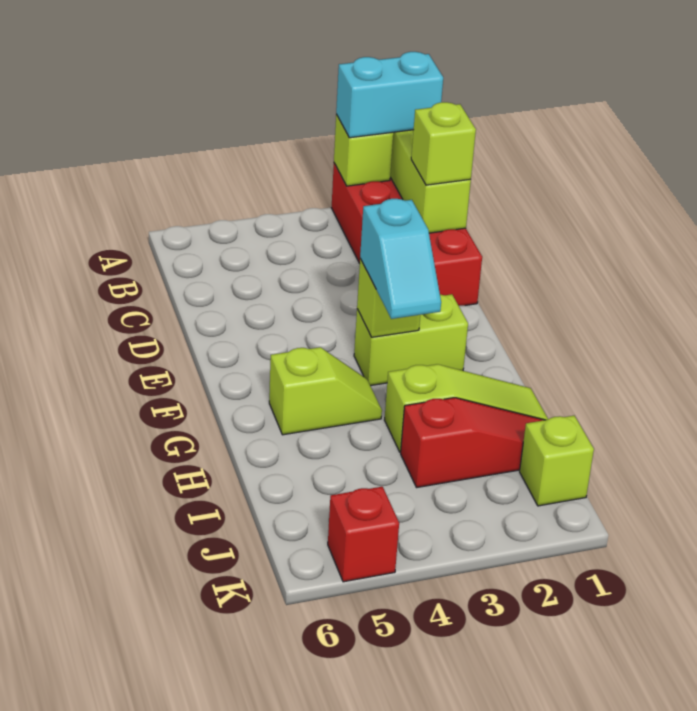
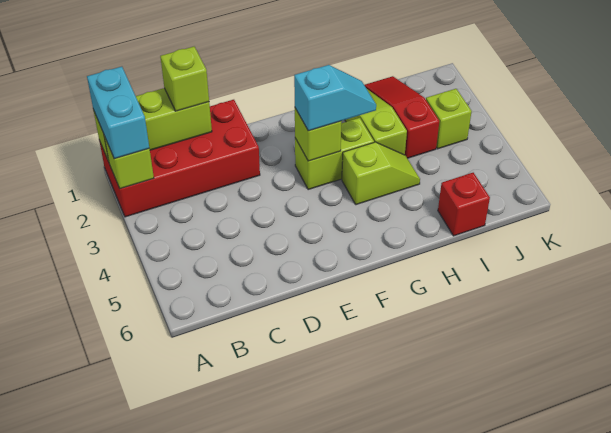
lime 1x2 brick [354,294,468,386] -> lime 1x2 brick turned to [295,118,374,190]
lime 1x2 slope [269,347,382,435] -> lime 1x2 slope turned to [342,142,420,205]
lime 1x1 brick [520,416,594,506] -> lime 1x1 brick moved to [426,89,472,149]
red 1x1 brick [328,487,399,582] -> red 1x1 brick moved to [438,173,490,236]

